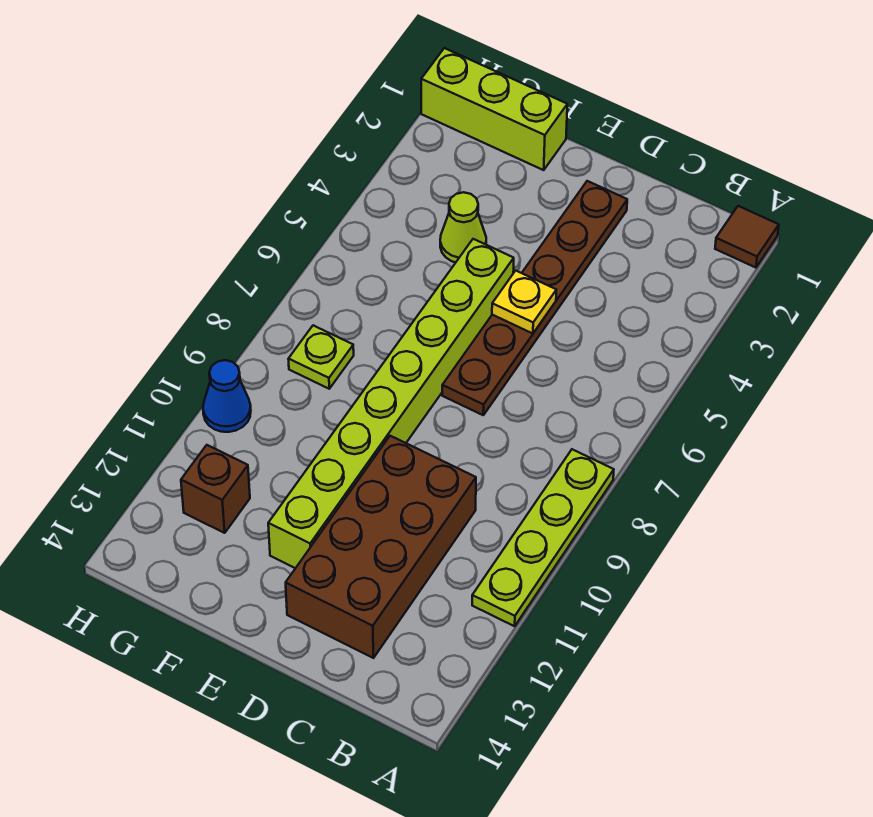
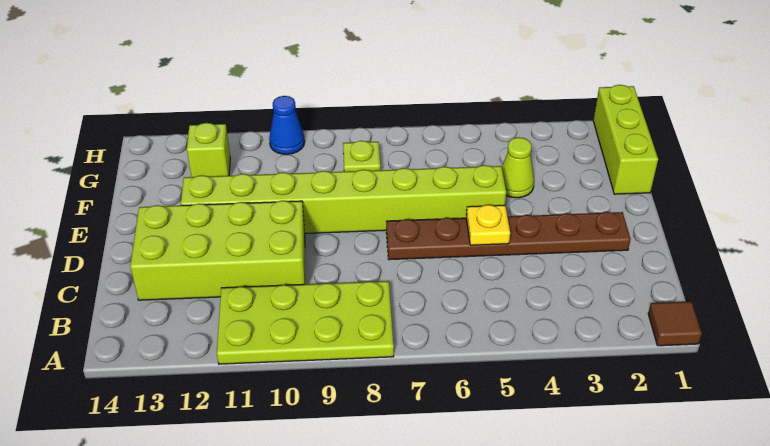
lime 1x4 plate [472,449,614,626] -> lime 2x4 plate [217,281,394,364]
brown 2x4 brick [286,436,476,658] -> lime 2x4 brick [130,201,305,300]
brown 1x1 brick [181,445,250,533] -> lime 1x1 brick [187,123,230,177]

